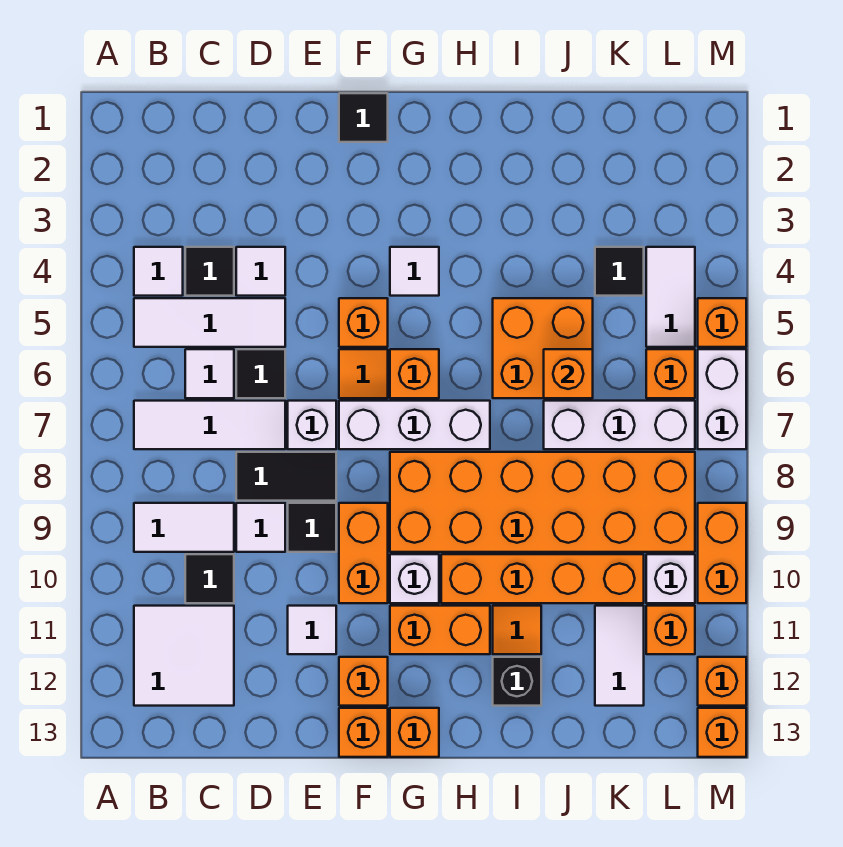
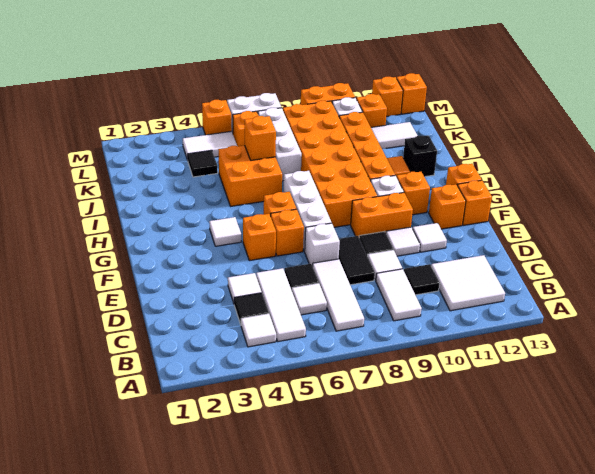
none -> white 1x1 tile [386,227,420,256]
black 1x1 tile [339,93,388,142] -> none
orange 1x1 tile [339,349,388,398] -> orange 1x1 brick [271,209,304,256]
orange 1x2 brick [390,606,490,654] -> orange 1x1 brick [397,172,430,215]

